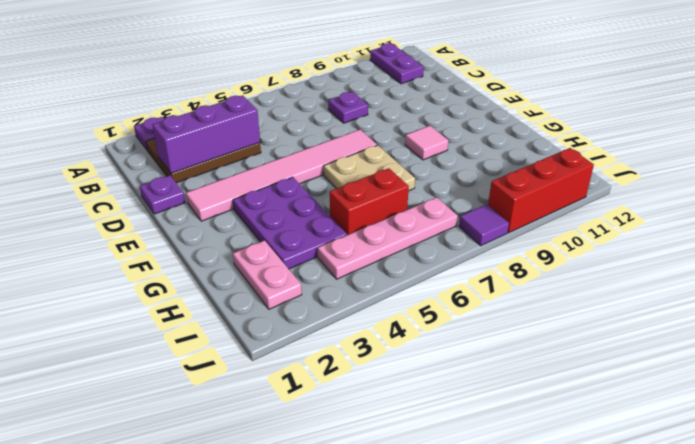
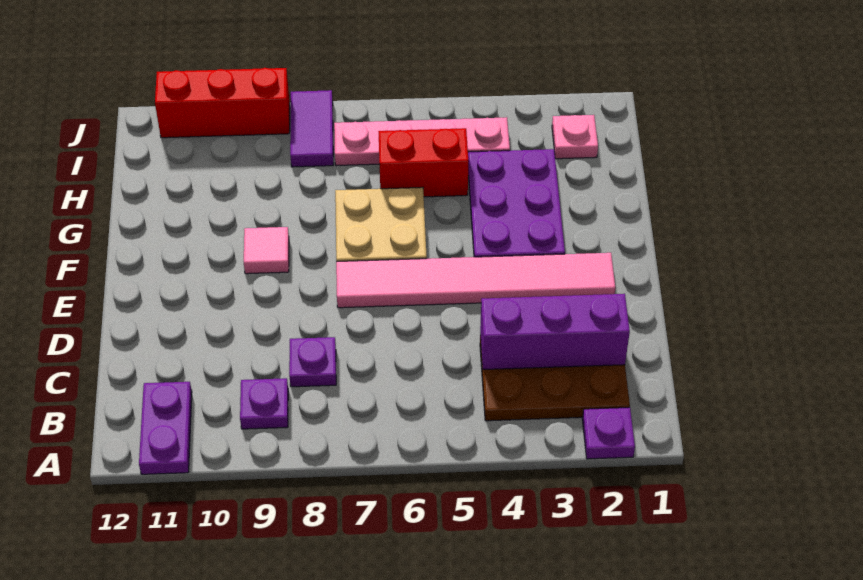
purple 1x1 plate [140,175,185,214] -> purple 1x1 plate moved to [240,378,288,429]
pink 1x2 plate [233,240,302,309] -> pink 1x1 plate [552,115,598,159]
purple 1x1 tile [459,204,509,246] -> purple 1x2 tile [290,90,333,167]

